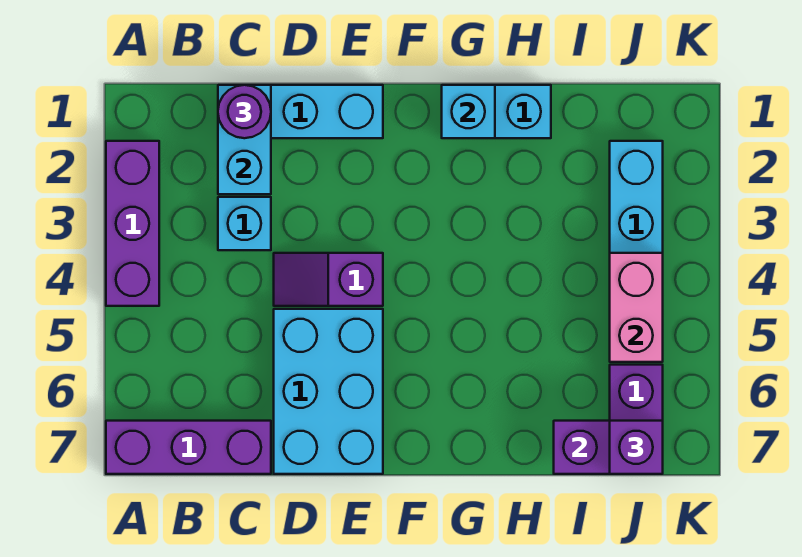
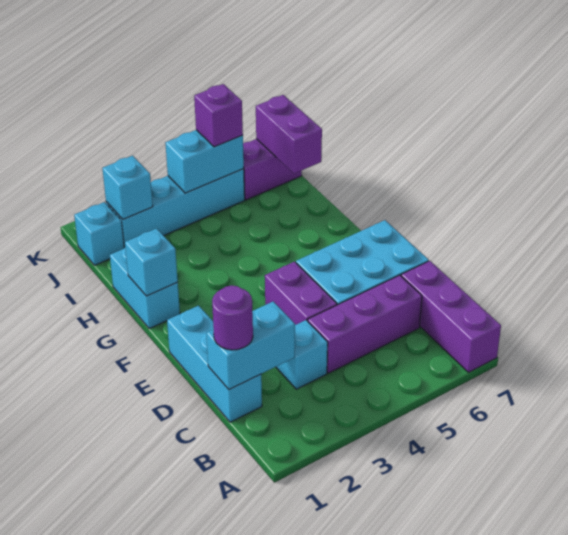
purple 1x3 brick [106,141,159,306] -> purple 1x3 brick moved to [308,275,422,373]
purple 1x2 slope [274,253,383,306] -> purple 1x2 brick [265,262,337,325]
none -> cyan 1x1 brick [74,202,124,265]
none -> cyan 1x1 brick [102,156,153,219]
pink 1x2 brick [610,253,663,362] -> cyan 1x2 brick [165,130,244,193]
purple 1x1 brick [610,421,663,474] -> purple 1x1 brick moved to [194,84,243,147]

